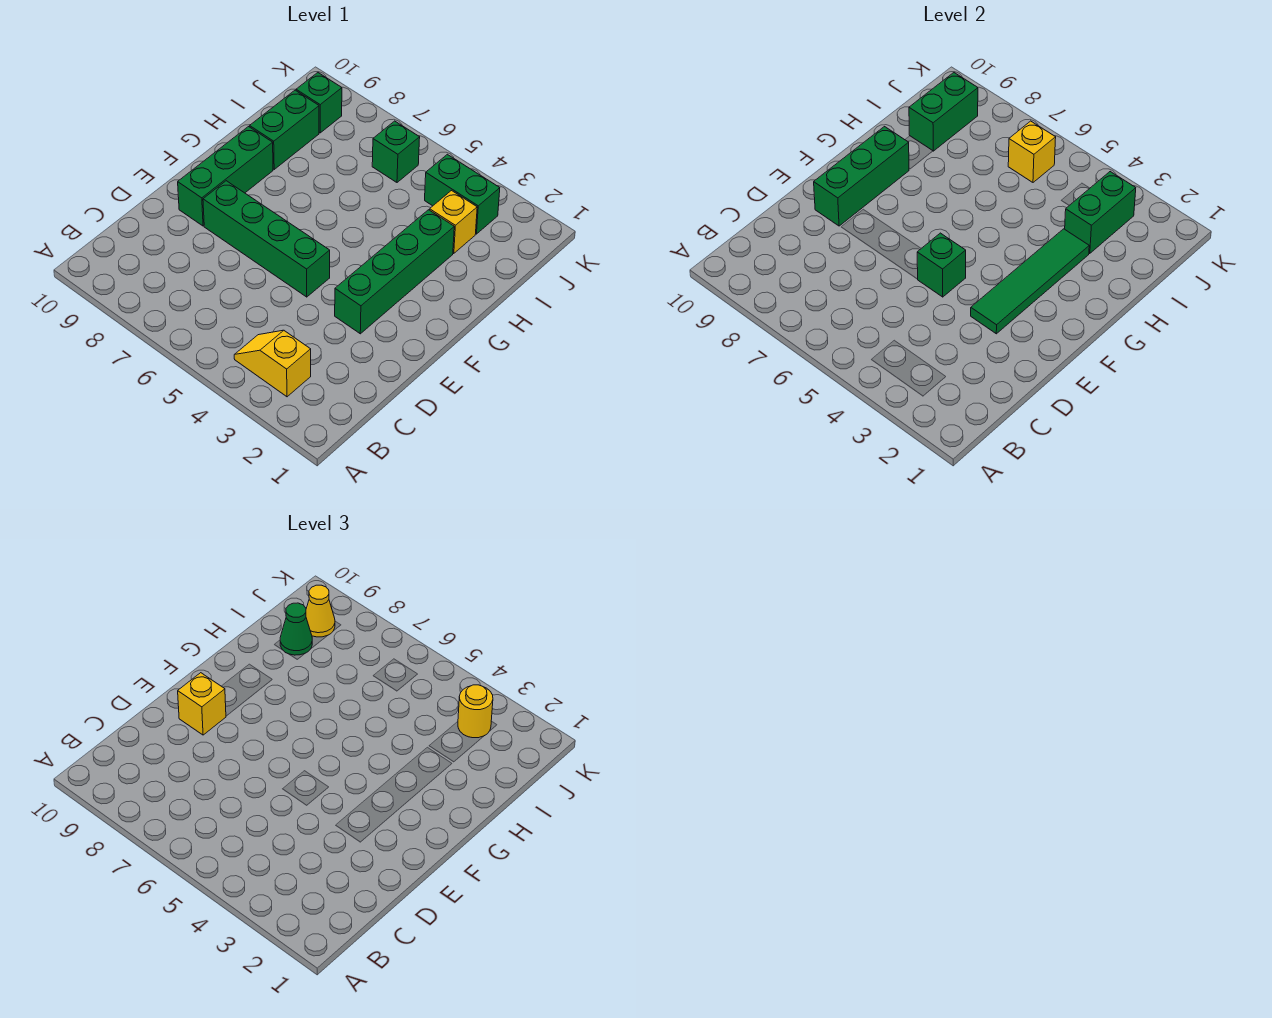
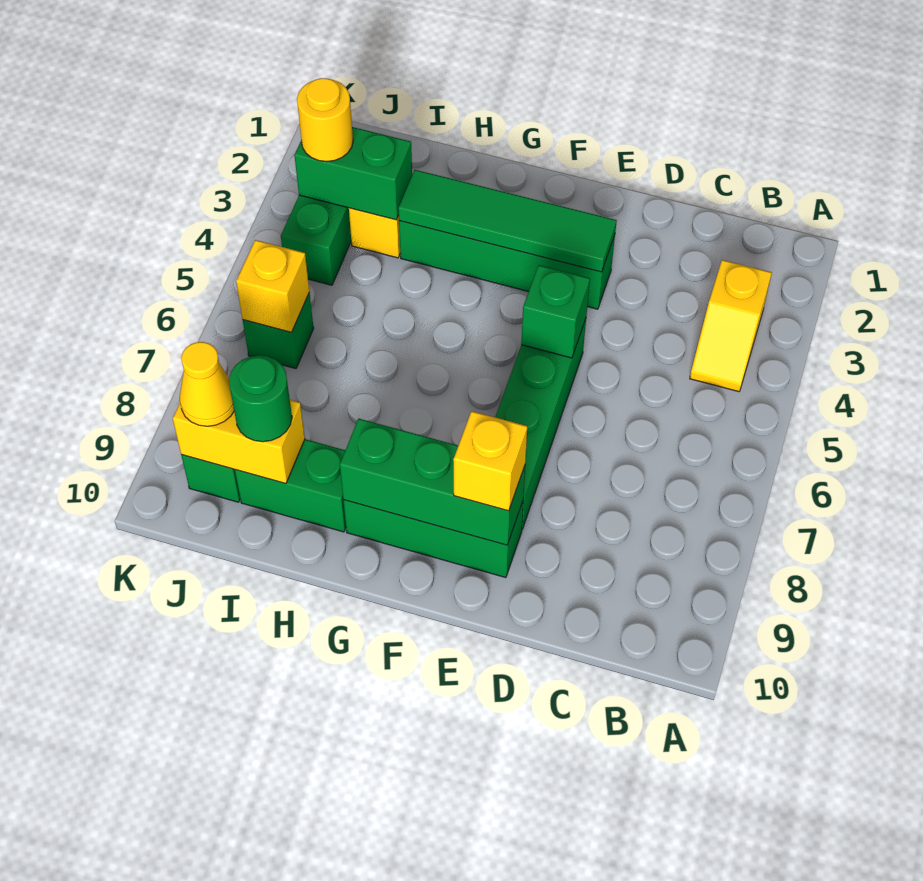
green 1x2 brick [909,73,978,151] -> yellow 1x2 brick [173,400,305,484]
green 1x1 cone [280,603,312,655] -> green 1x1 round brick [229,355,292,442]

